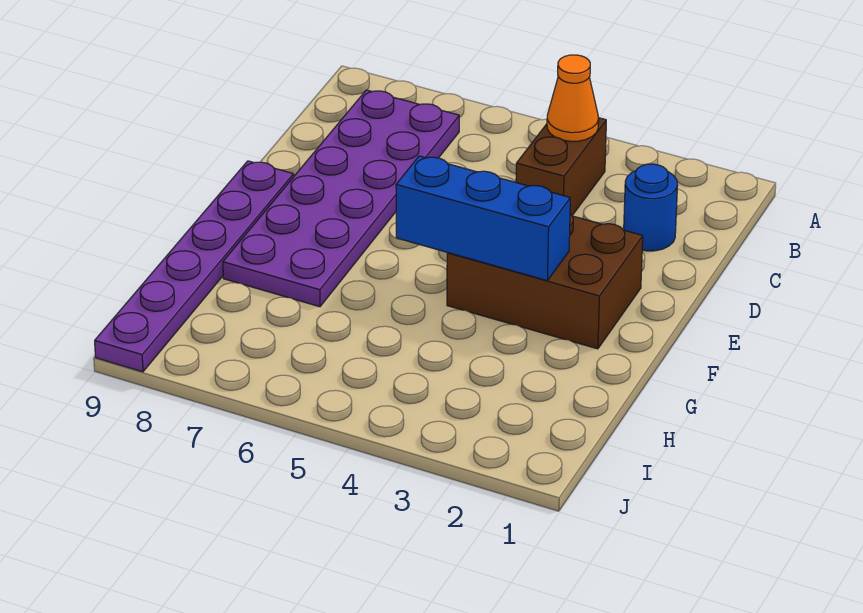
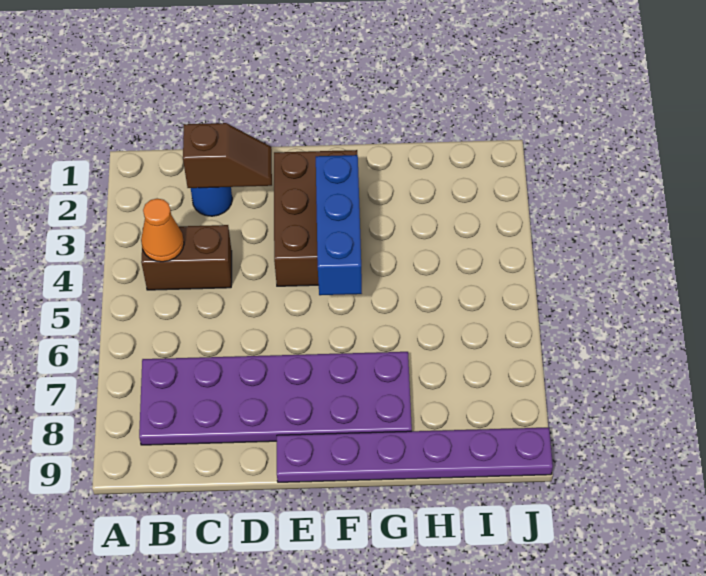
none -> brown 1x2 slope [183,123,272,188]

